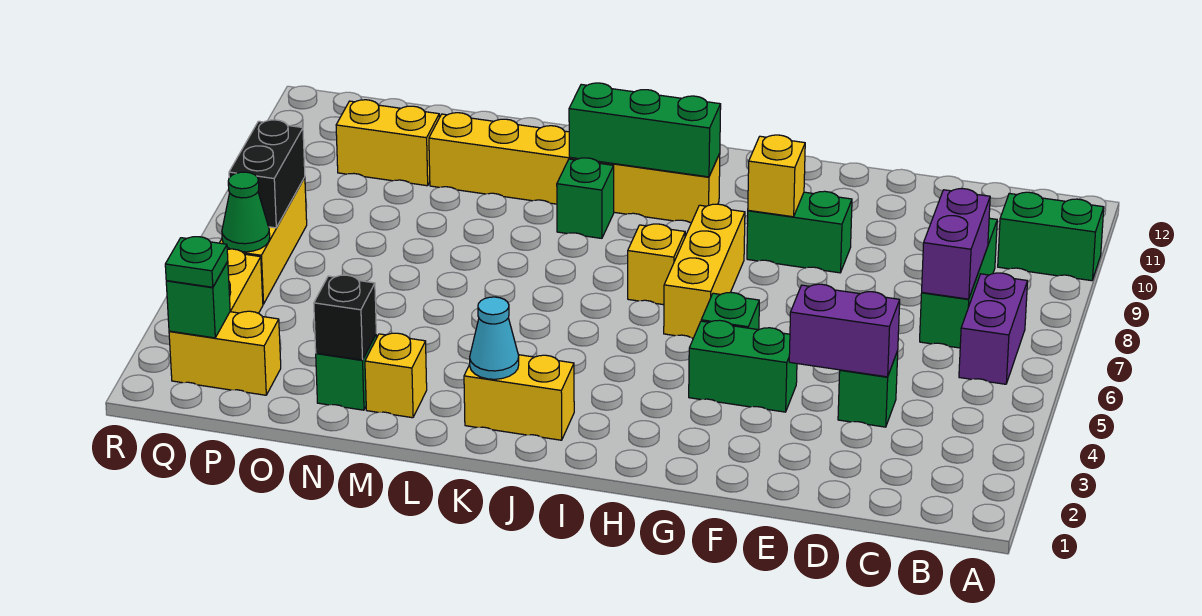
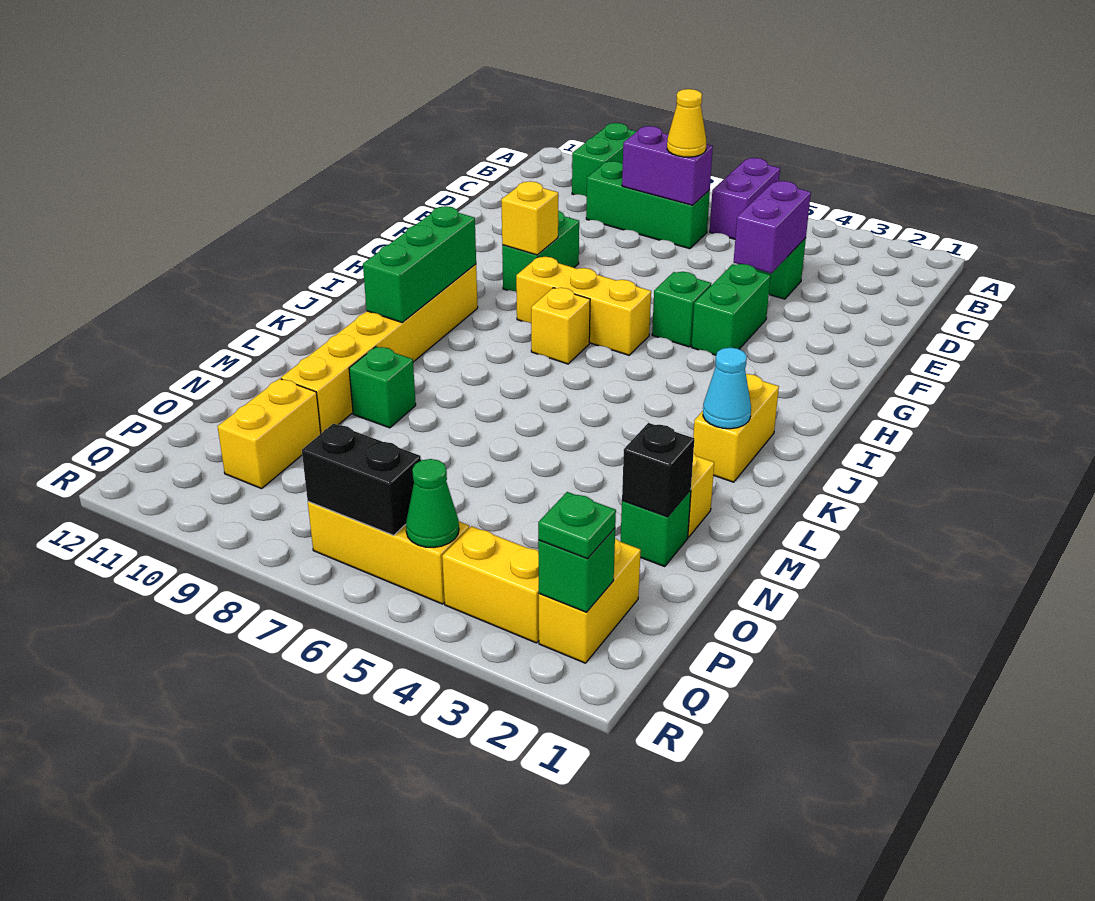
purple 1x2 brick [959,273,1028,384] -> purple 1x2 brick turned to [710,158,780,239]
none -> yellow 1x1 cone [667,89,706,157]
green 1x1 brick [557,158,614,238] -> green 1x1 brick moved to [349,347,416,428]

